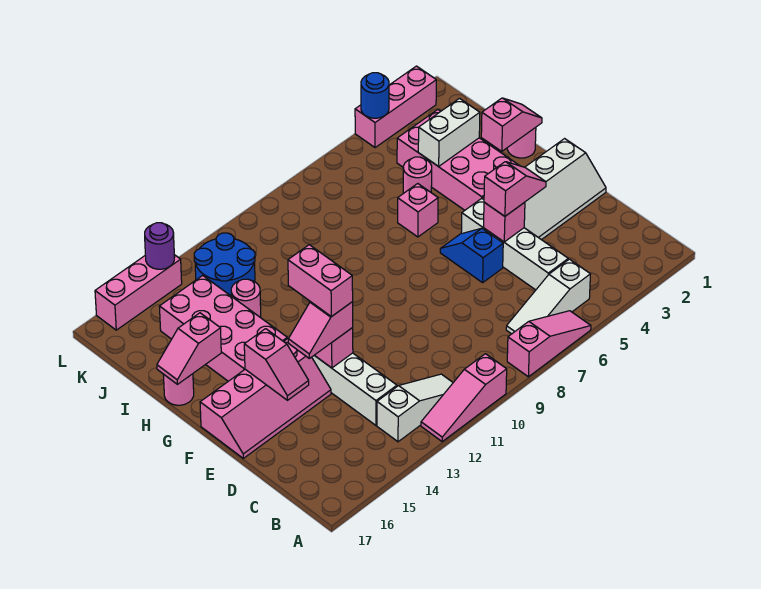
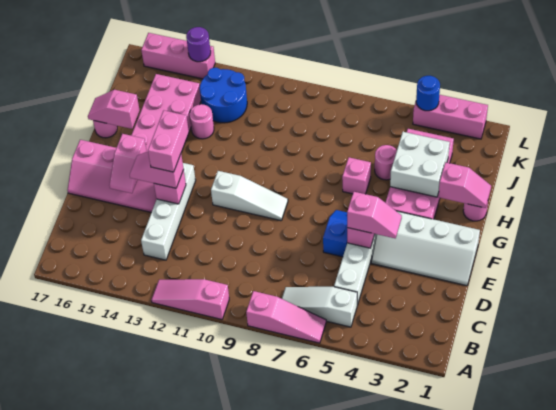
white 1x3 slope [377,374,453,442] -> white 1x3 slope moved to [211,171,288,221]
white 1x2 brick [418,98,480,167] -> white 2x2 brick [390,132,450,197]

